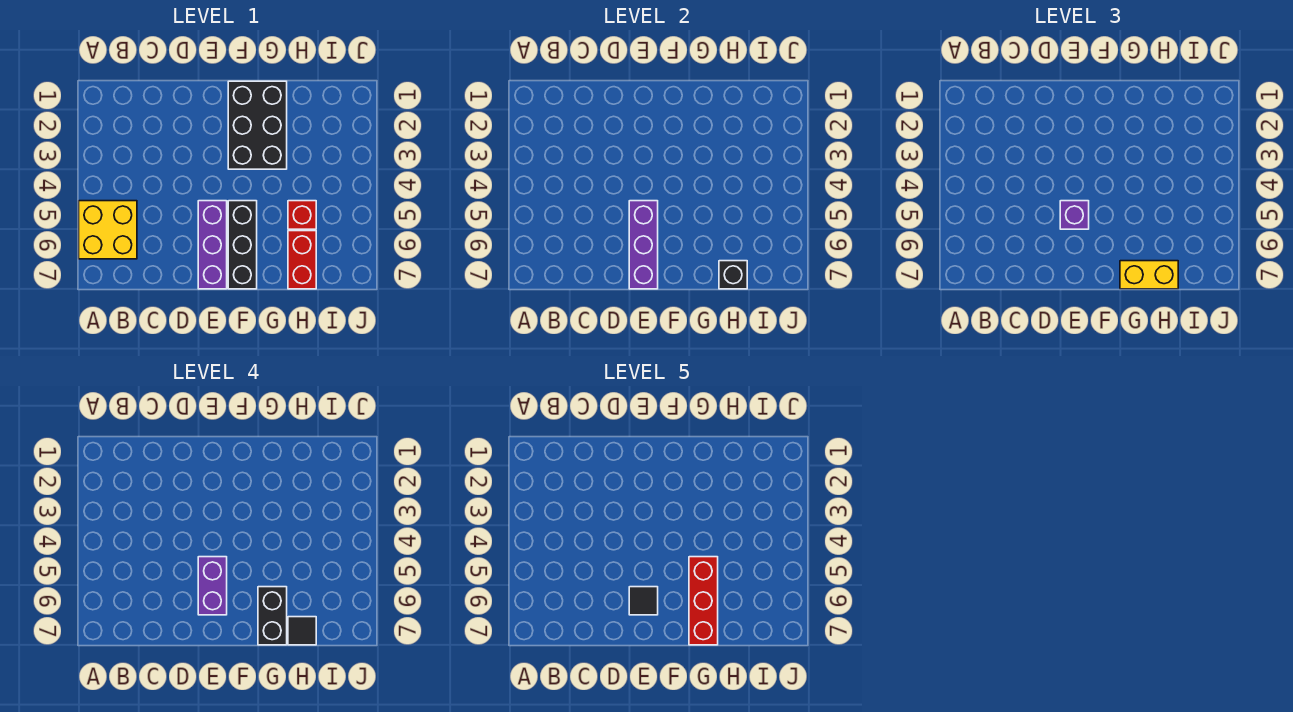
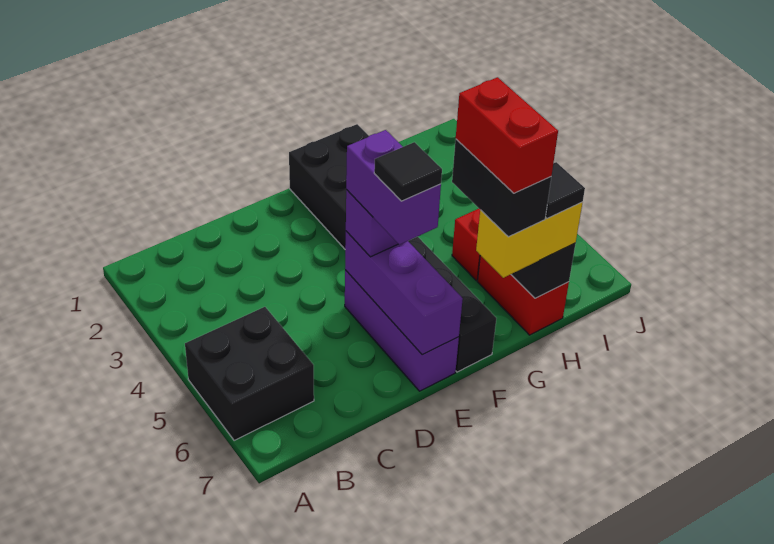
yellow 2x2 brick [79,201,137,259] -> black 2x2 brick [185,307,314,441]
red 1x3 brick [689,557,718,645] -> red 1x2 brick [456,77,558,193]

